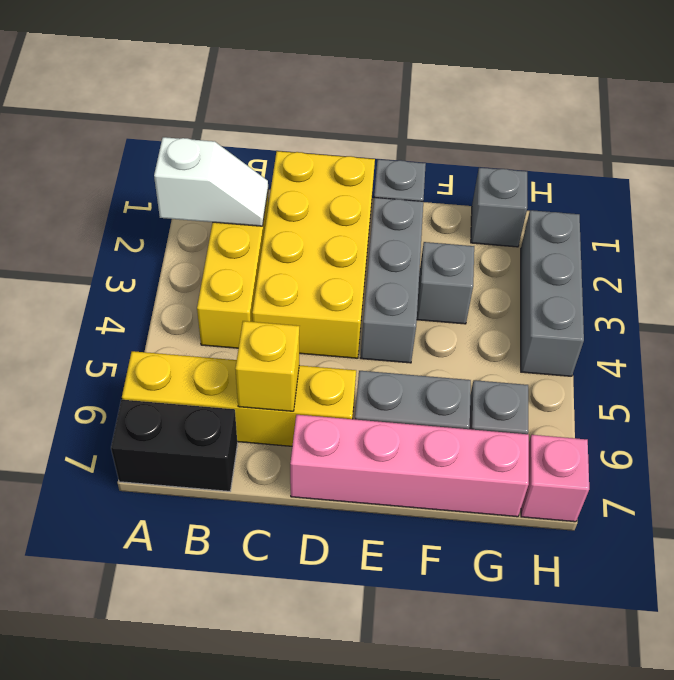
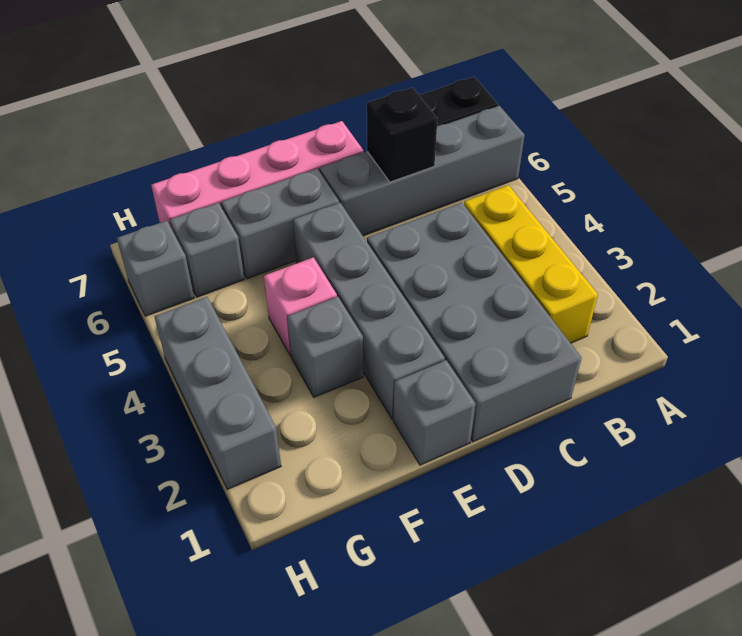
white 1x2 slope [154,137,268,226] -> none
yellow 1x4 brick [122,351,356,446] -> grey 1x4 brick [320,106,525,236]
yellow 2x4 brick [252,151,375,358] -> grey 2x4 brick [367,202,582,442]
yellow 1x1 brick [235,321,299,411] -> black 1x1 brick [367,88,438,182]
grey 1x3 brick [360,198,423,363] -> grey 1x4 brick [293,203,445,419]
grey 1x1 brick [471,167,527,247] -> grey 1x1 brick moved to [117,221,194,316]
pink 1x1 brick [521,435,589,522] -> pink 1x1 brick moved to [264,257,337,356]

